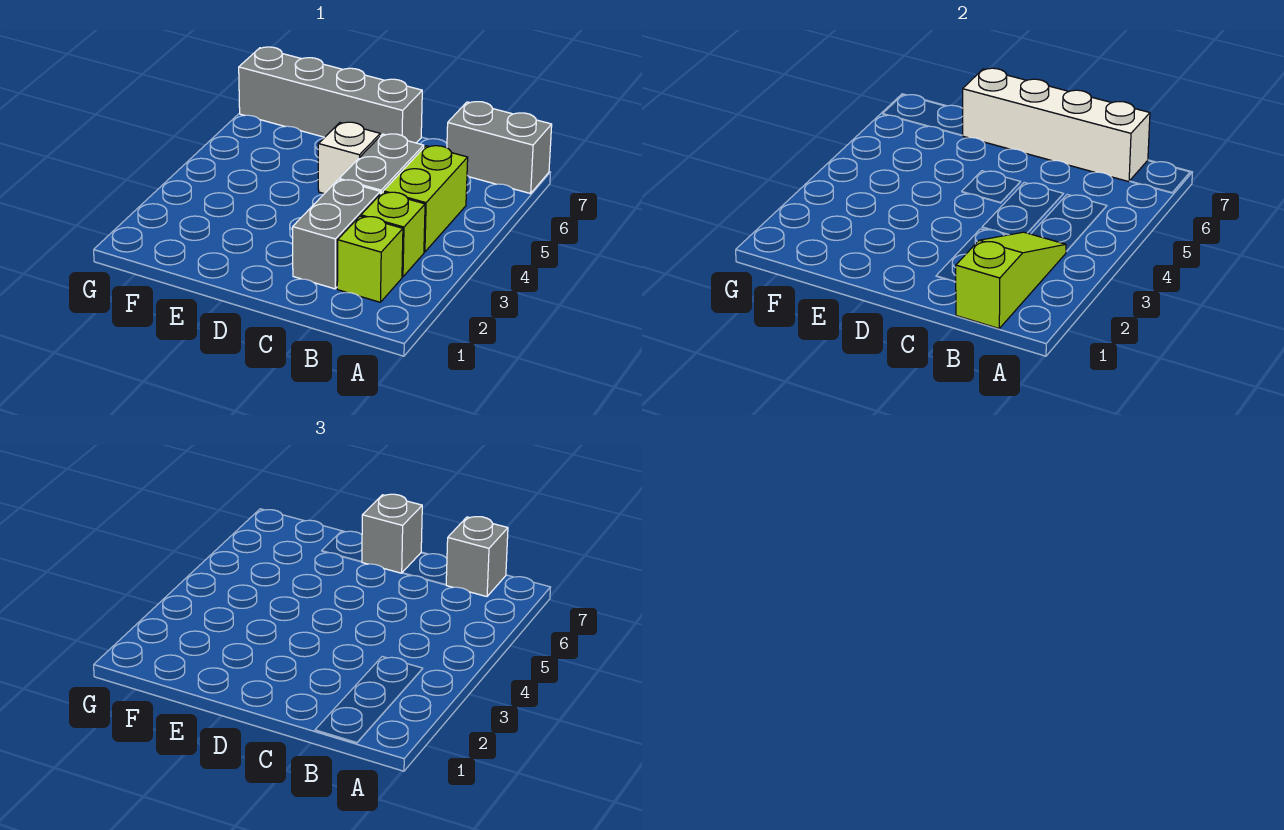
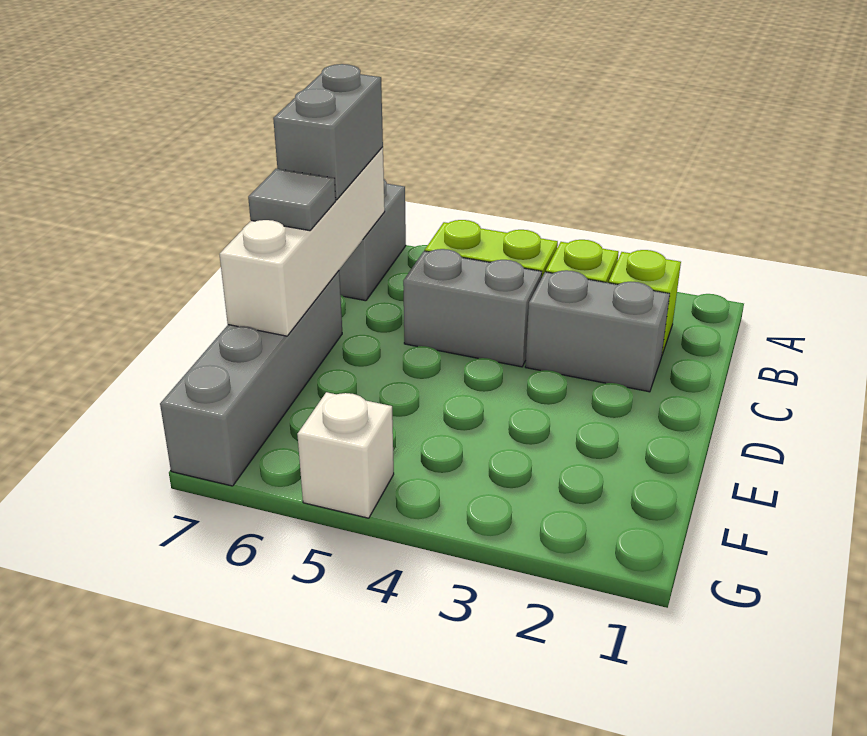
lime 1x3 slope [956,232,1066,328] -> none
grey 1x1 brick [446,517,508,597] -> grey 1x2 brick [273,64,383,200]
white 1x1 brick [318,122,380,194] -> white 1x1 brick moved to [297,392,394,518]
grey 1x1 brick [362,494,422,573] -> grey 1x1 tile [248,169,336,231]

